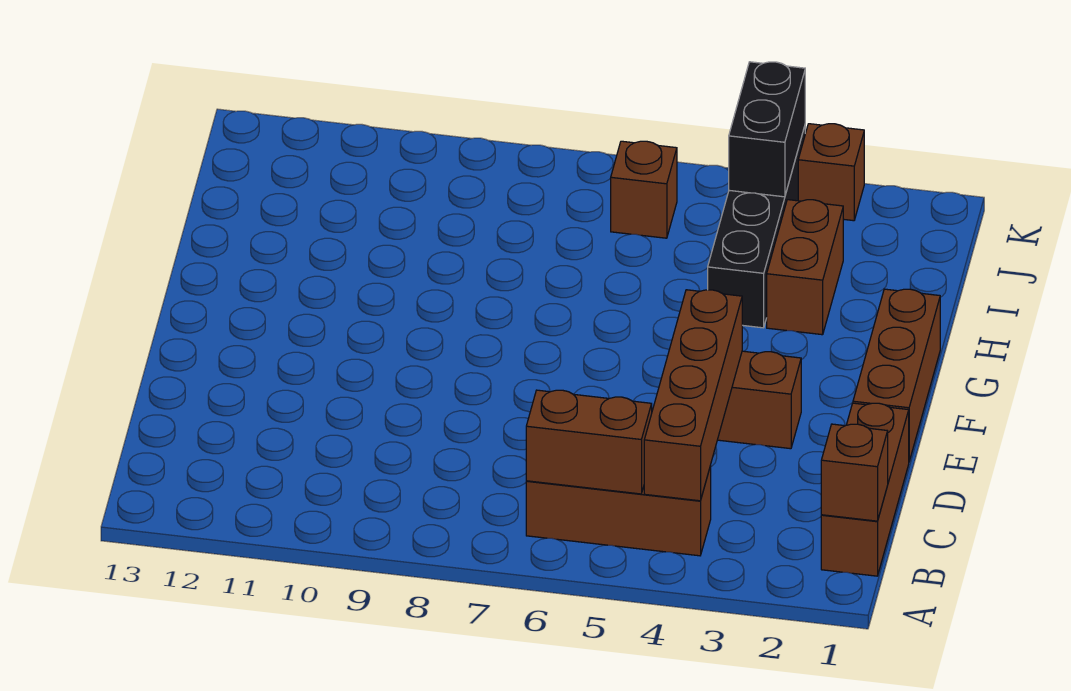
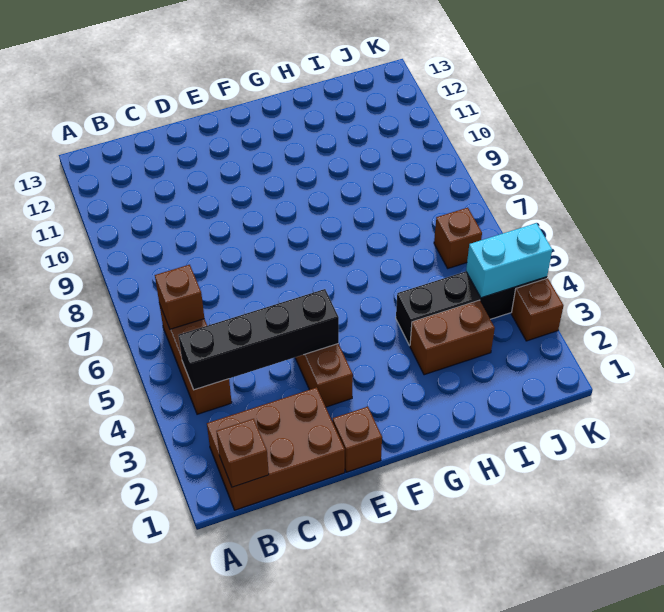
brown 1x3 brick [821,403,909,576] -> brown 2x3 brick [207,387,345,510]
brown 1x4 brick [644,290,742,501] -> black 1x4 brick [178,289,339,390]
brown 1x2 brick [526,390,652,494] -> brown 1x1 brick [155,265,204,329]
brown 1x3 brick [853,289,940,461] -> brown 1x1 brick [333,407,382,472]
black 1x2 brick [729,62,805,197] -> cyan 1x2 brick [466,223,552,298]

